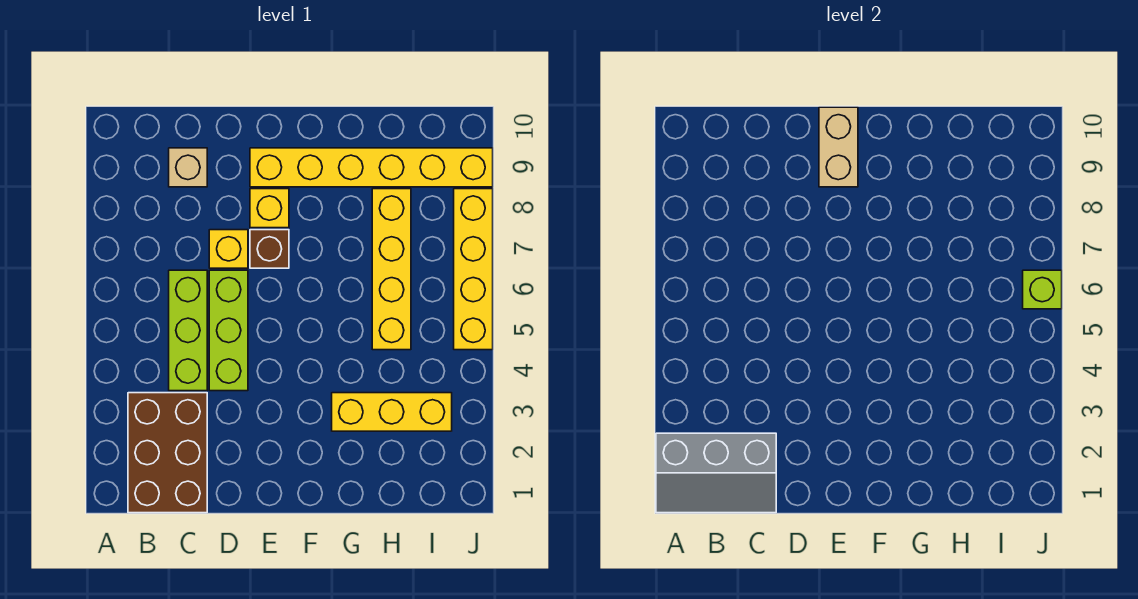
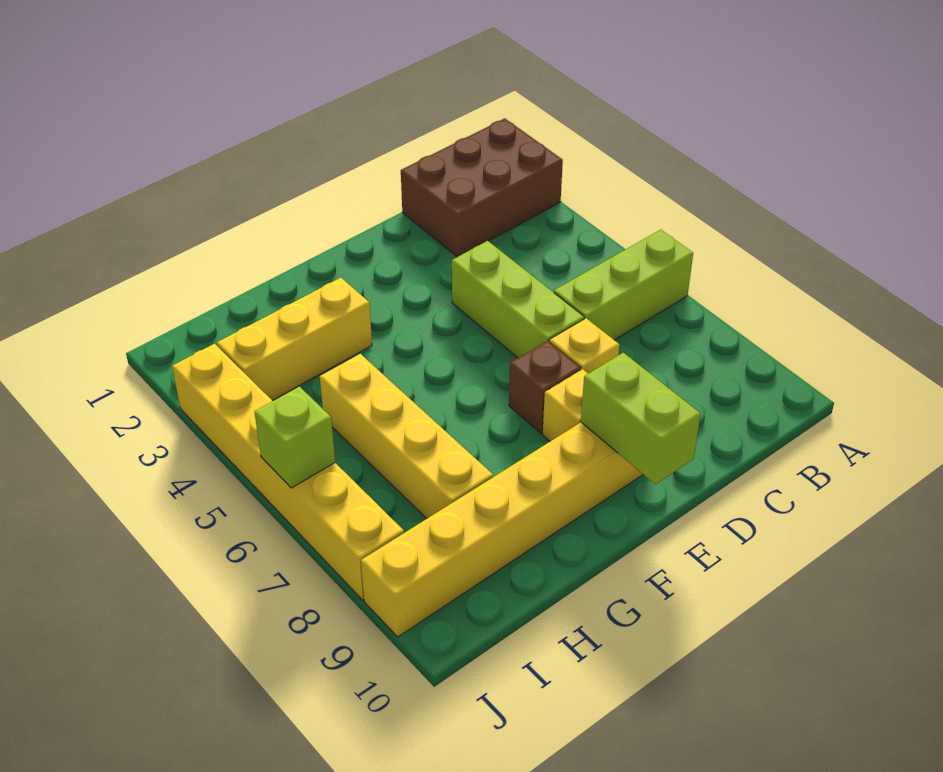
grey 2x3 slope [656,433,776,513] -> none
brown 2x3 brick [128,393,207,513] -> brown 2x3 brick turned to [401,118,563,257]
lime 1x3 brick [169,270,207,391] -> lime 1x3 brick turned to [554,230,693,340]
tan 1x1 brick [169,148,207,187] -> none
tan 1x2 brick [819,107,858,187] -> lime 1x2 brick [581,353,700,484]
yellow 1x4 brick [454,189,493,350] -> yellow 1x6 brick [172,344,404,600]

